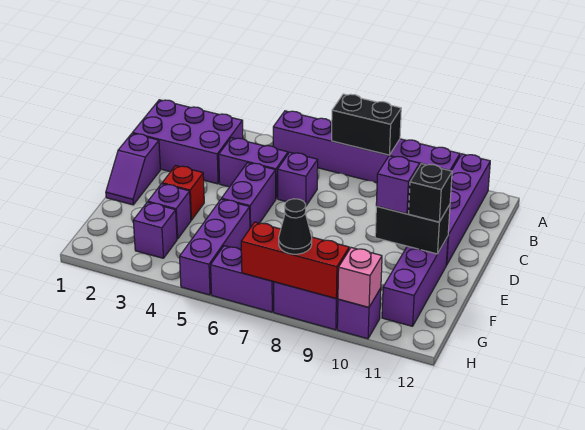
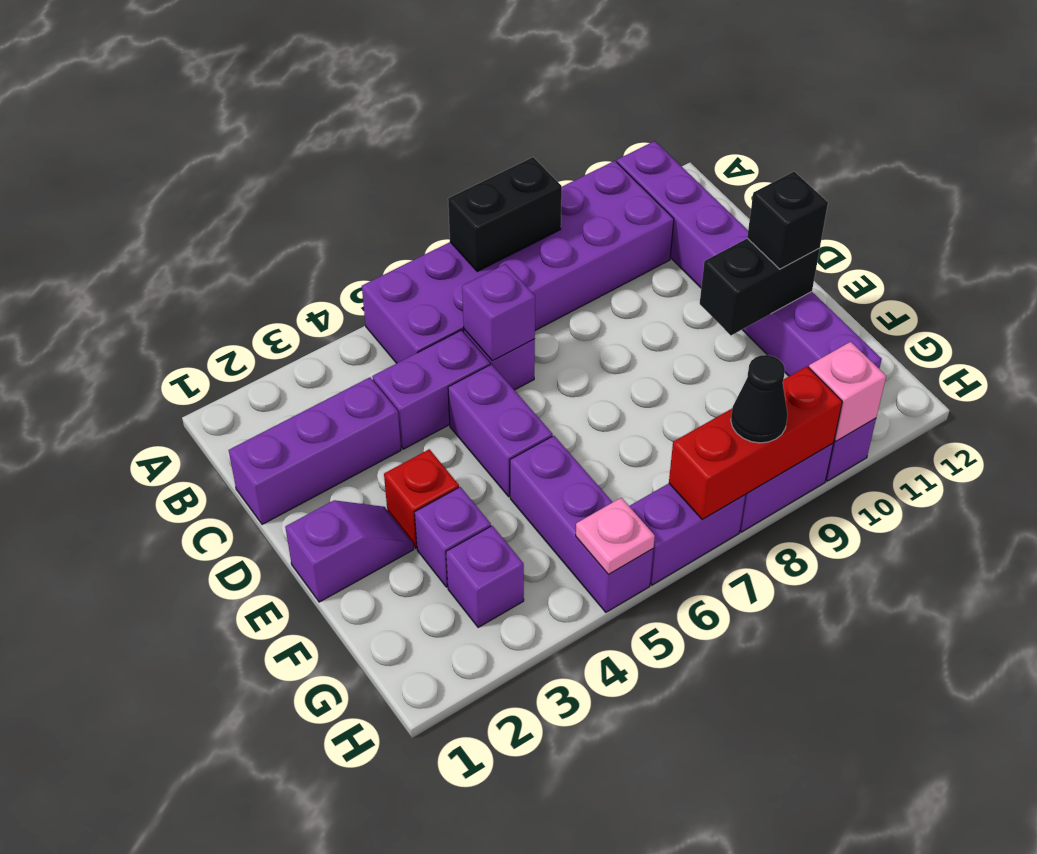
purple 1x6 brick [273,111,460,183] -> purple 2x6 brick [362,161,674,363]
purple 2x3 brick [133,100,243,184] -> purple 1x3 brick [229,377,401,524]
purple 1x2 slope [106,133,160,205] -> purple 1x2 slope turned to [285,500,414,602]
purple 1x1 brick [376,156,420,214] -> purple 1x1 brick moved to [462,264,535,361]
none -> pink 1x1 plate [576,498,655,575]

